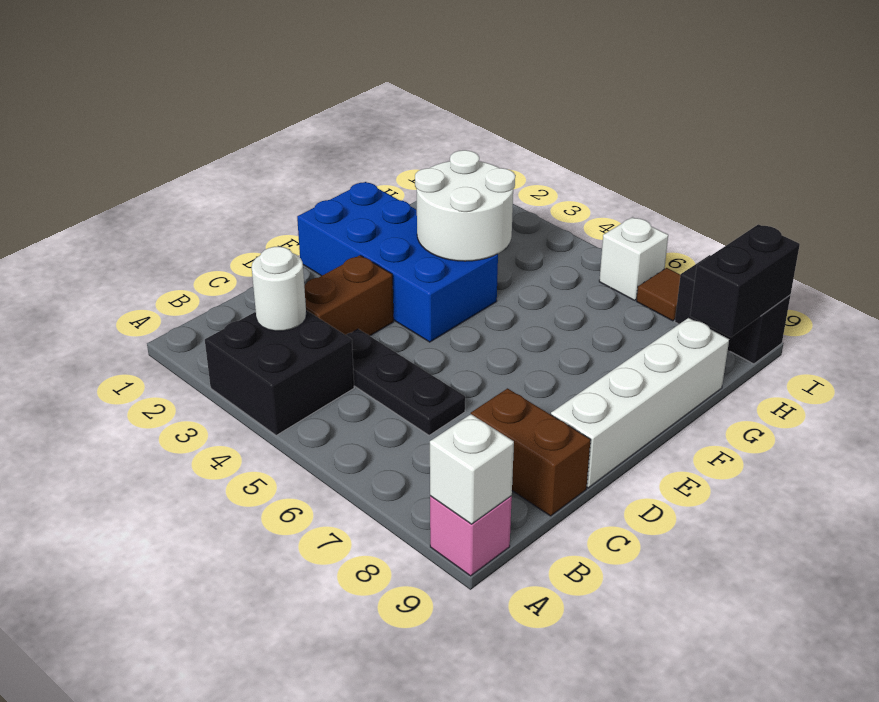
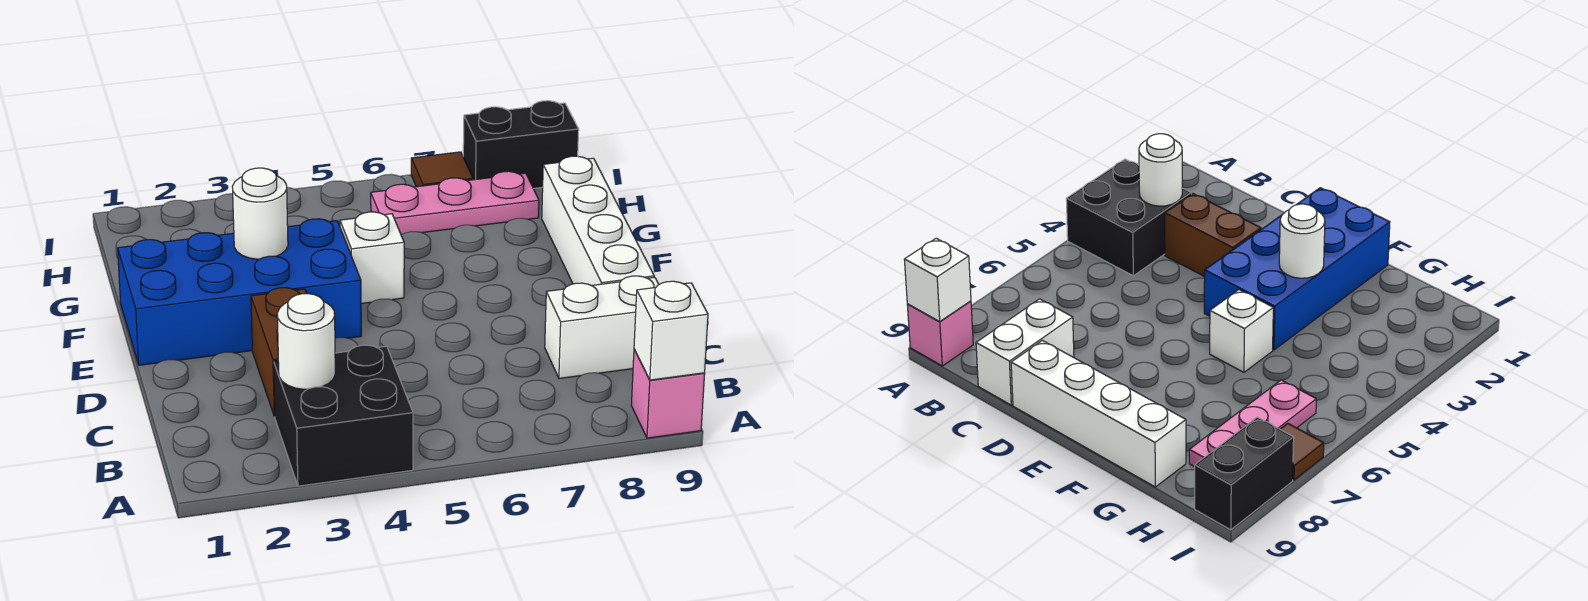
black 1x3 plate [346,329,465,435] -> none
brown 1x2 brick [471,388,591,516] -> white 1x2 brick [545,276,659,379]
white 2x2 round brick [415,150,515,261] -> white 1x1 round brick [232,168,288,259]
none -> pink 1x3 plate [371,171,539,235]
black 1x2 brick [690,224,800,337] -> none
white 1x1 brick [599,217,668,300] -> white 1x1 brick moved to [340,212,404,304]

